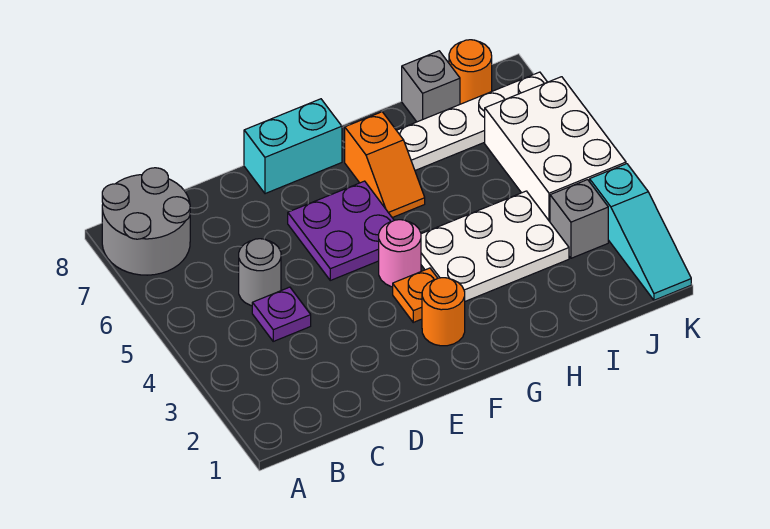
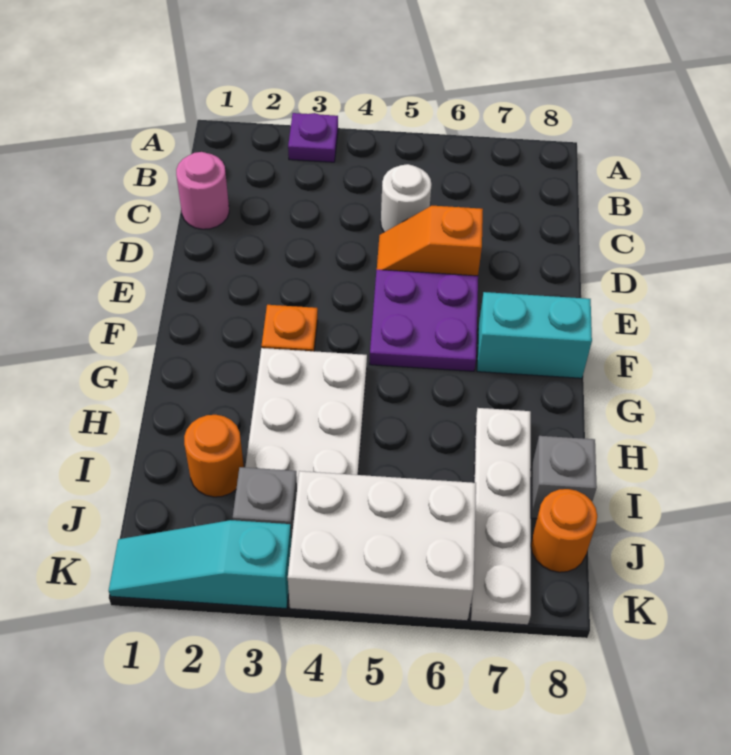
grey 2x2 round brick [102,168,190,275] -> none
purple 1x1 plate [252,287,311,341] -> purple 1x1 plate moved to [288,113,338,162]
grey 1x1 round brick [239,239,281,306] -> white 1x1 round brick [381,164,431,232]
cyan 1x2 brick [244,99,342,194] -> cyan 1x2 brick turned to [477,292,592,378]
orange 1x1 round brick [422,278,465,346] -> orange 1x1 round brick moved to [184,415,244,497]
pink 1x1 round brick [379,220,421,287] -> pink 1x1 round brick moved to [176,152,229,229]
orange 1x2 slope [345,112,425,218] -> orange 1x2 slope moved to [377,206,483,276]

